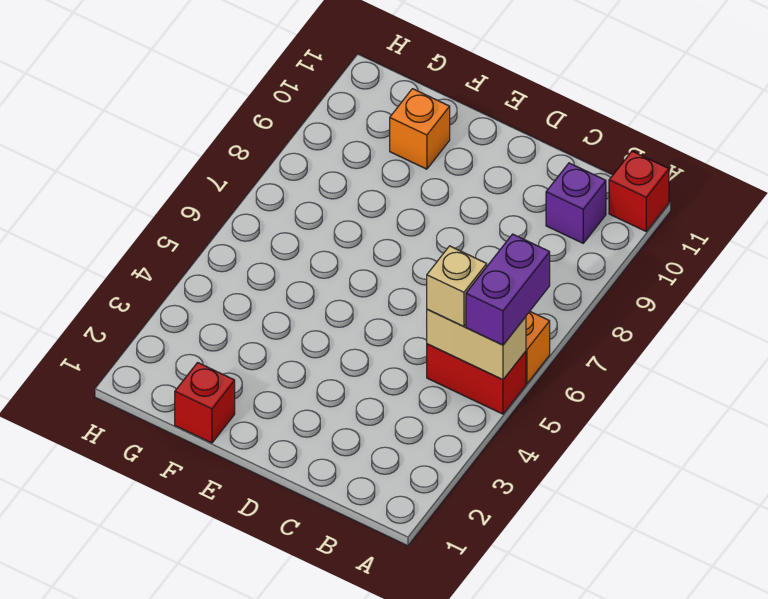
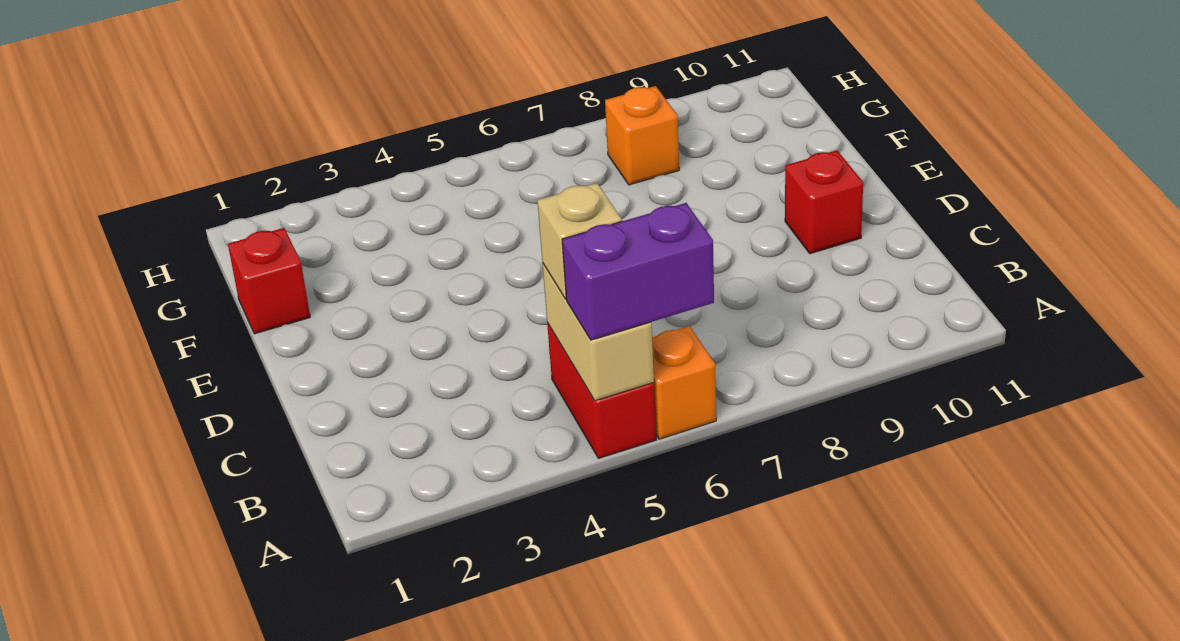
red 1x1 brick [609,151,669,231] -> red 1x1 brick moved to [785,150,863,254]
purple 1x1 brick [546,163,606,243] -> none
orange 1x1 brick [390,89,450,169] -> orange 1x1 brick moved to [605,86,679,185]

